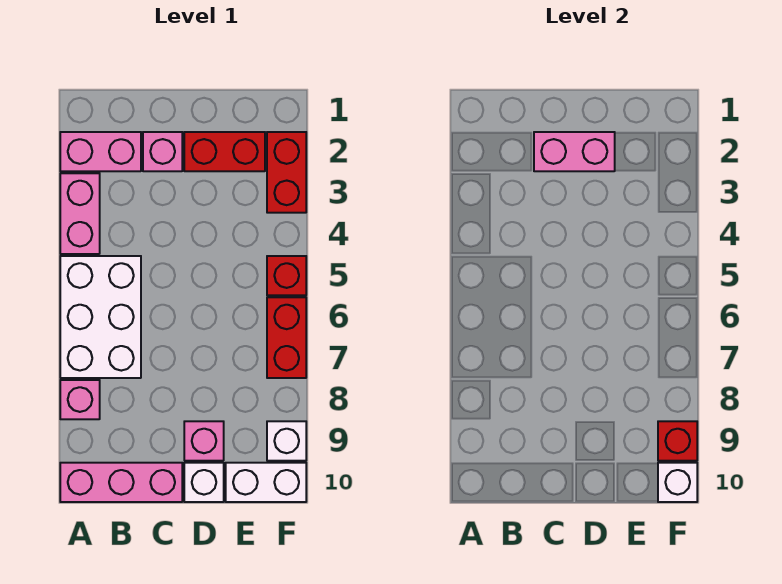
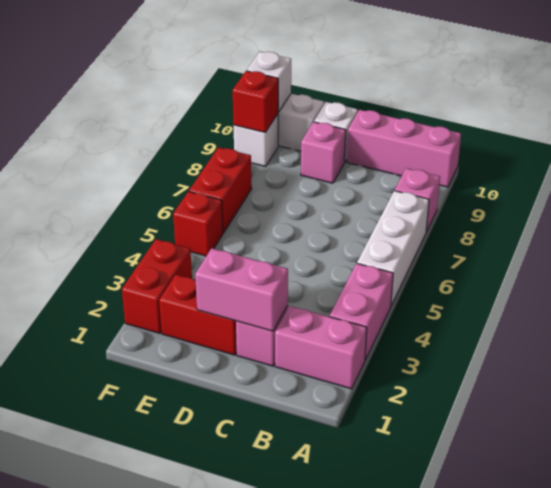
white 2x3 brick [60,256,141,378] -> white 1x3 brick [357,191,429,305]

